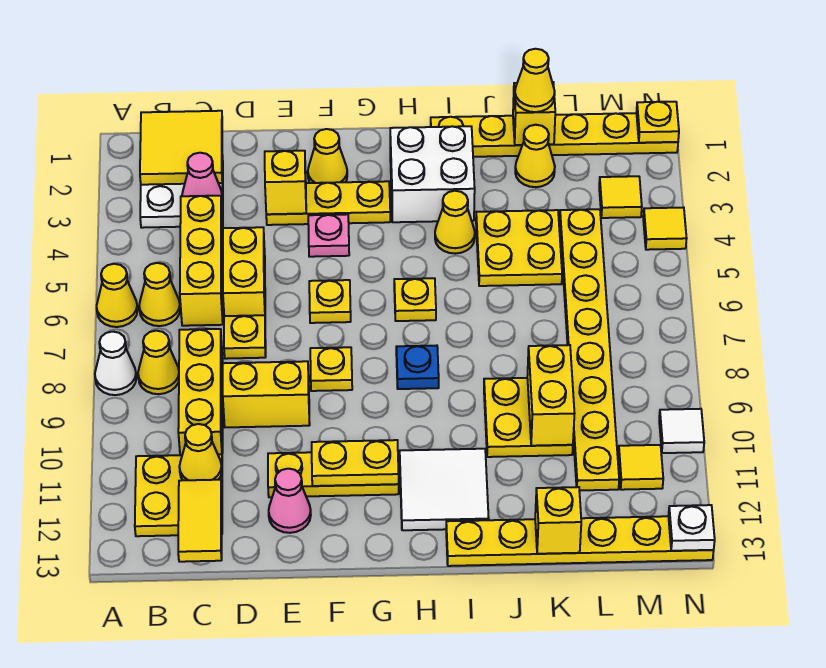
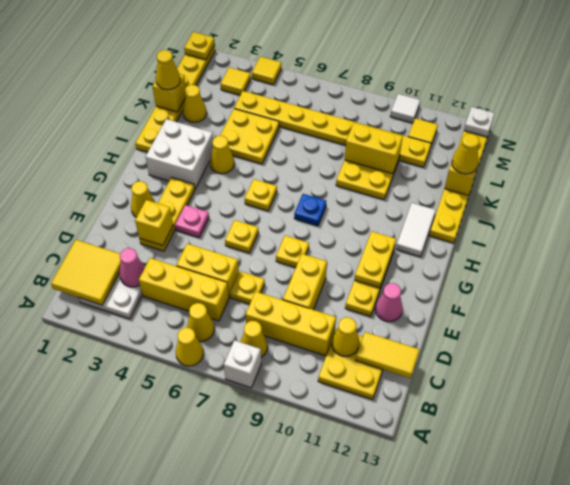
white 1x1 cone [95,332,136,395] -> white 1x1 brick [224,340,261,388]
white 2x2 tile [400,449,489,530] -> white 1x2 tile [396,203,436,257]
none -> yellow 1x1 cone [452,134,479,174]

